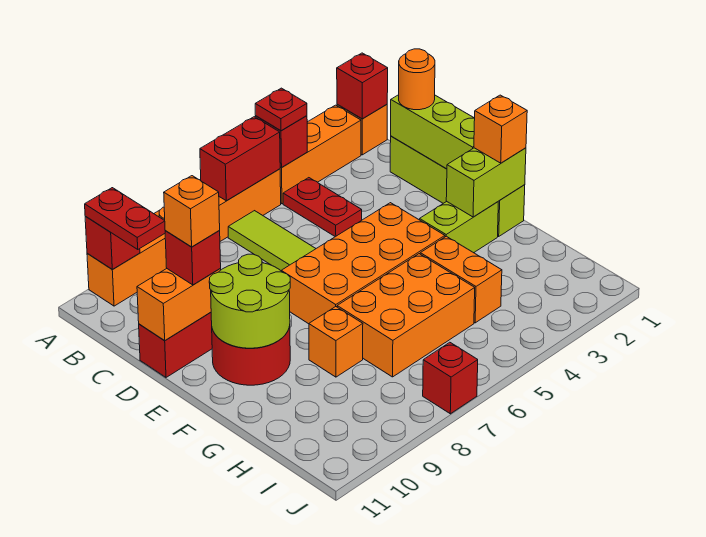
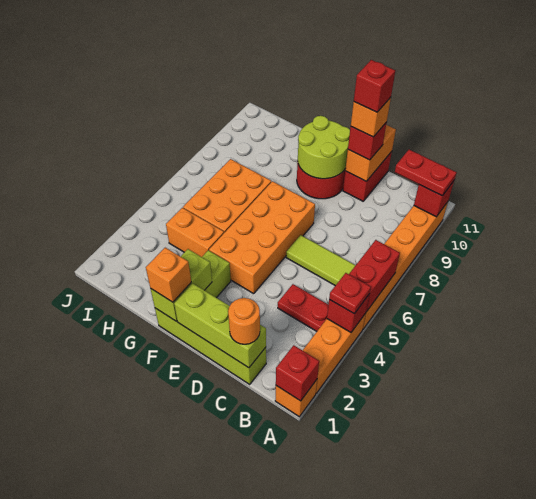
orange 1x1 brick [309,307,363,377] -> none
red 1x1 brick [423,342,478,414] -> red 1x1 brick moved to [354,60,395,112]

